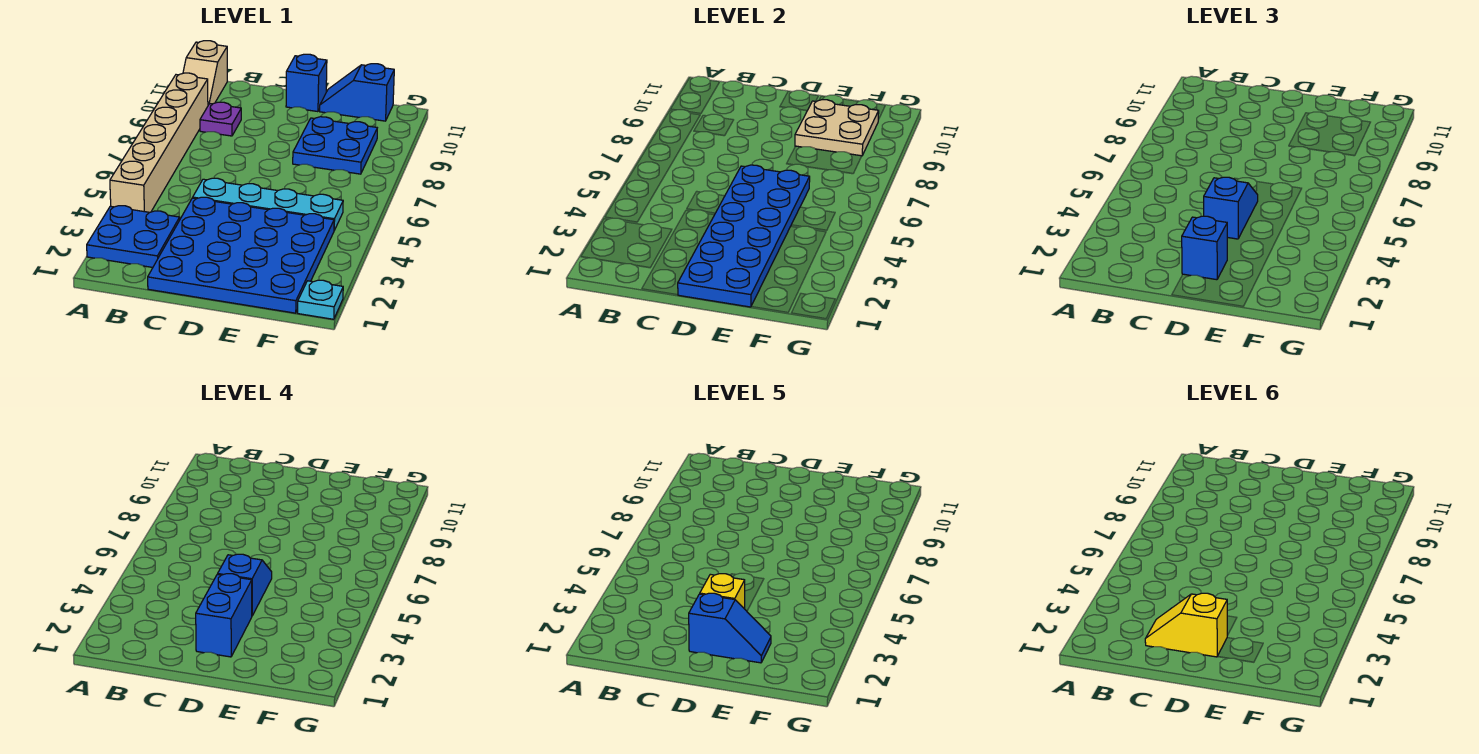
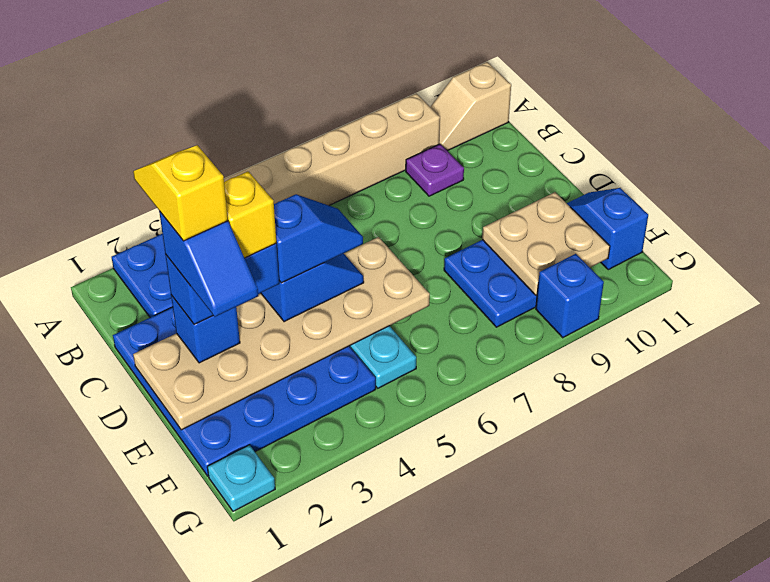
blue 2x6 plate [678,165,810,307] -> tan 2x6 plate [133,237,430,430]
blue 1x1 brick [286,54,327,112] -> blue 1x1 brick moved to [536,254,604,338]

